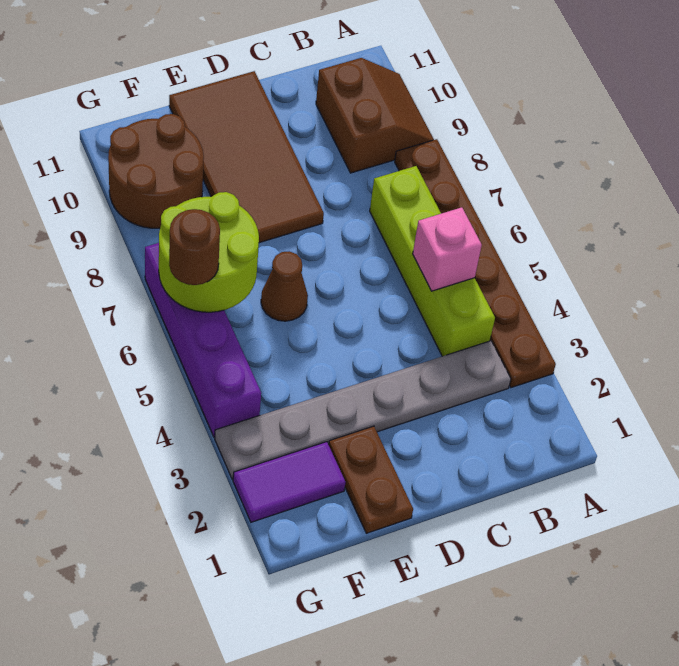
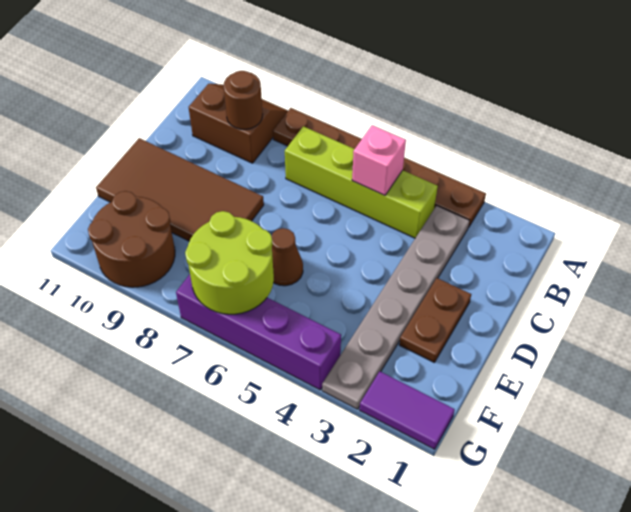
brown 1x2 plate [329,426,413,533] -> brown 1x2 plate turned to [399,278,471,362]
purple 1x2 tile [233,442,346,522] -> purple 1x2 tile turned to [360,371,455,449]
brown 1x1 round brick [169,209,220,285] -> brown 1x1 round brick moved to [224,71,263,129]

